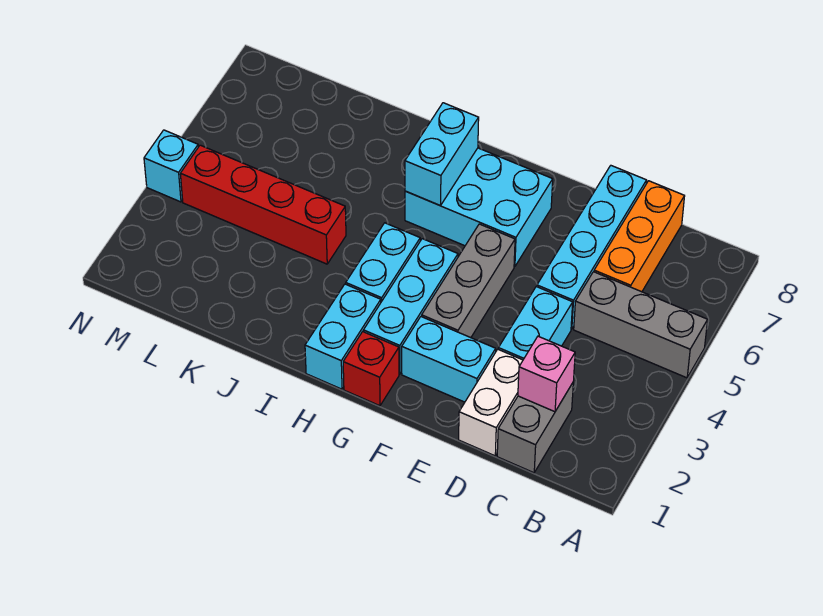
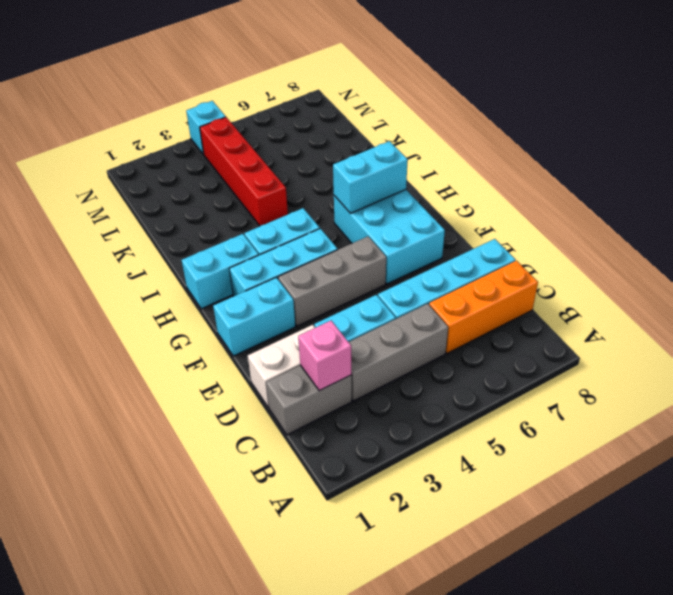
grey 1x3 brick [574,272,708,378] -> grey 1x3 brick turned to [349,304,448,401]
cyan 1x2 brick [402,317,496,402] -> cyan 1x2 brick turned to [213,277,295,356]
red 1x1 brick [343,332,399,406] -> none

